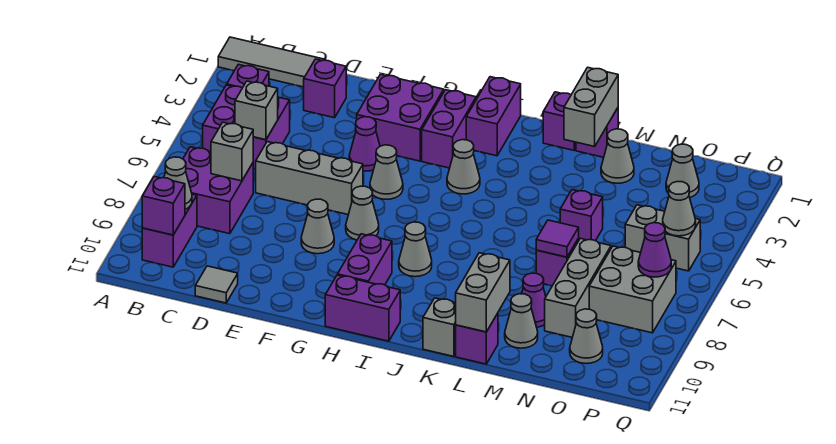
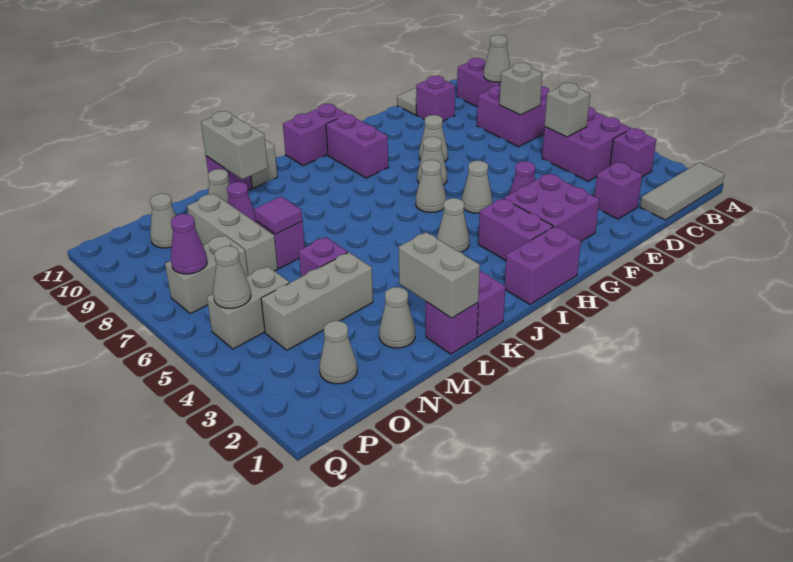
purple 1x1 brick [142,177,185,235] -> purple 1x1 brick moved to [416,76,455,121]
grey 1x3 brick [256,142,363,215] -> grey 1x3 brick moved to [261,252,373,350]
purple 1x2 brick [466,77,521,156] -> purple 1x2 brick turned to [505,227,581,305]
grey 1x1 cone [399,222,432,277] -> grey 1x1 cone moved to [416,160,446,212]
grey 2x2 brick [589,246,676,333] -> grey 1x2 brick [165,235,248,314]

